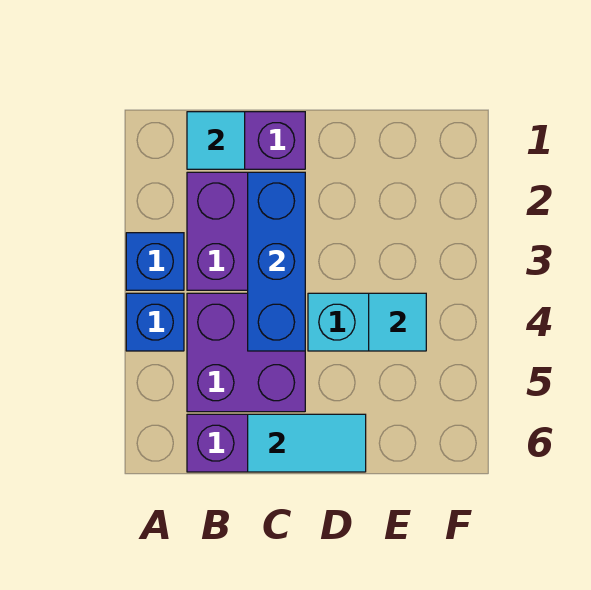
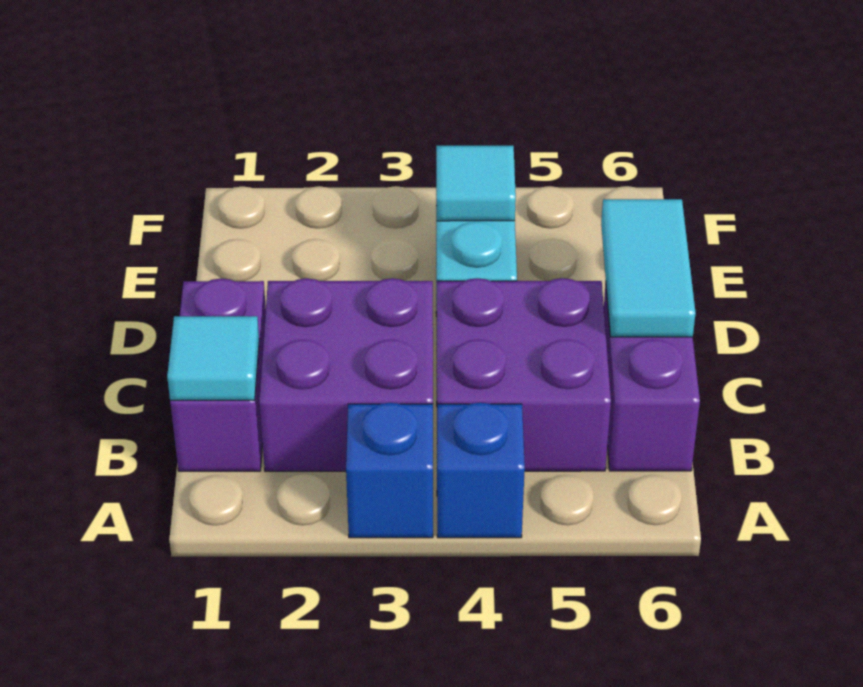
blue 1x3 brick [248,172,305,351] -> none

